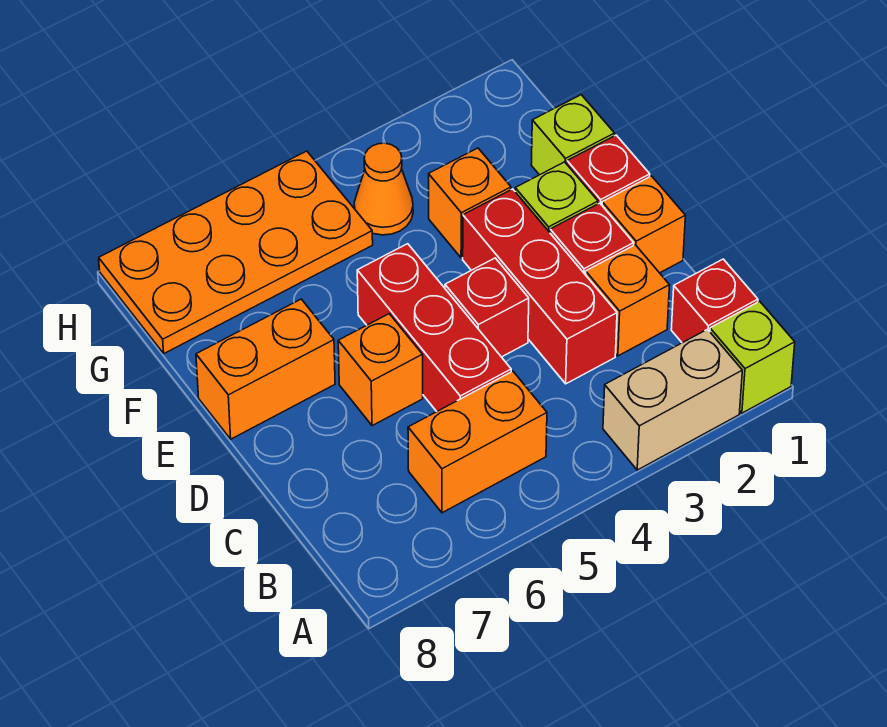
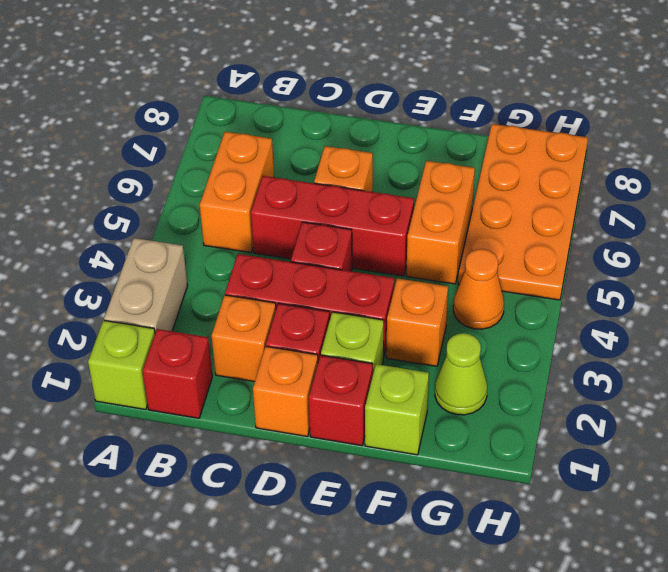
orange 1x2 brick [196,299,335,439] -> orange 1x2 brick moved to [406,161,475,284]
none -> lime 1x1 cone [435,333,487,415]

